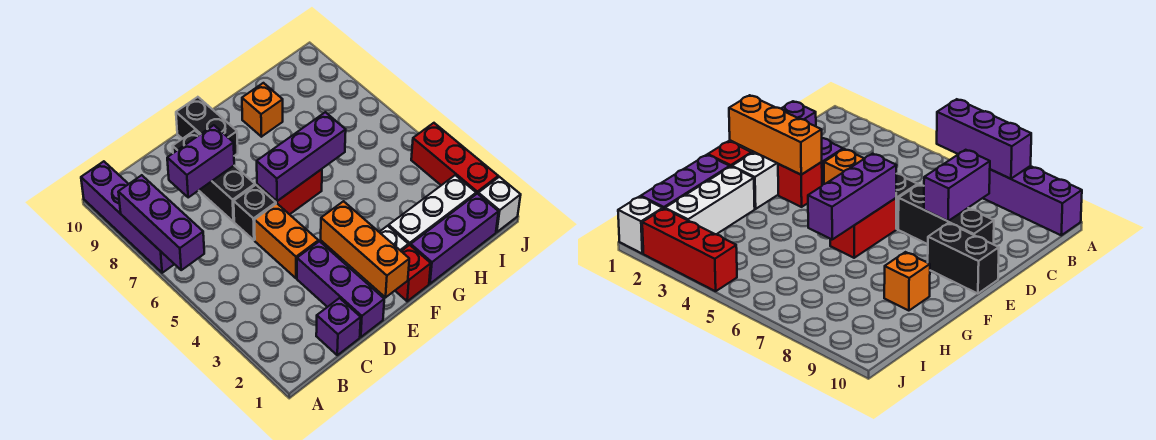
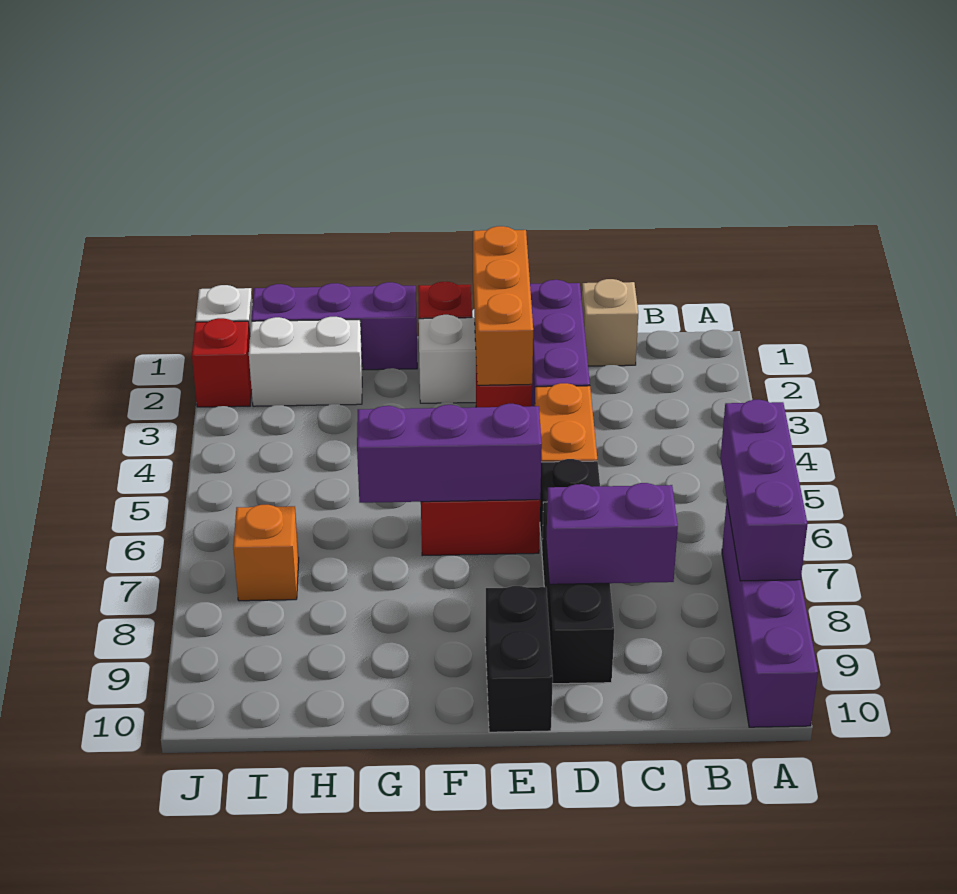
purple 1x1 brick [316,298,361,355] -> tan 1x1 brick [582,279,638,366]
white 1x3 brick [389,175,476,246] -> white 1x2 brick [249,317,362,406]
orange 1x1 brick [242,83,283,137] -> orange 1x1 brick moved to [233,505,299,601]
red 1x3 brick [411,123,498,194] -> red 1x1 brick [192,318,252,407]

